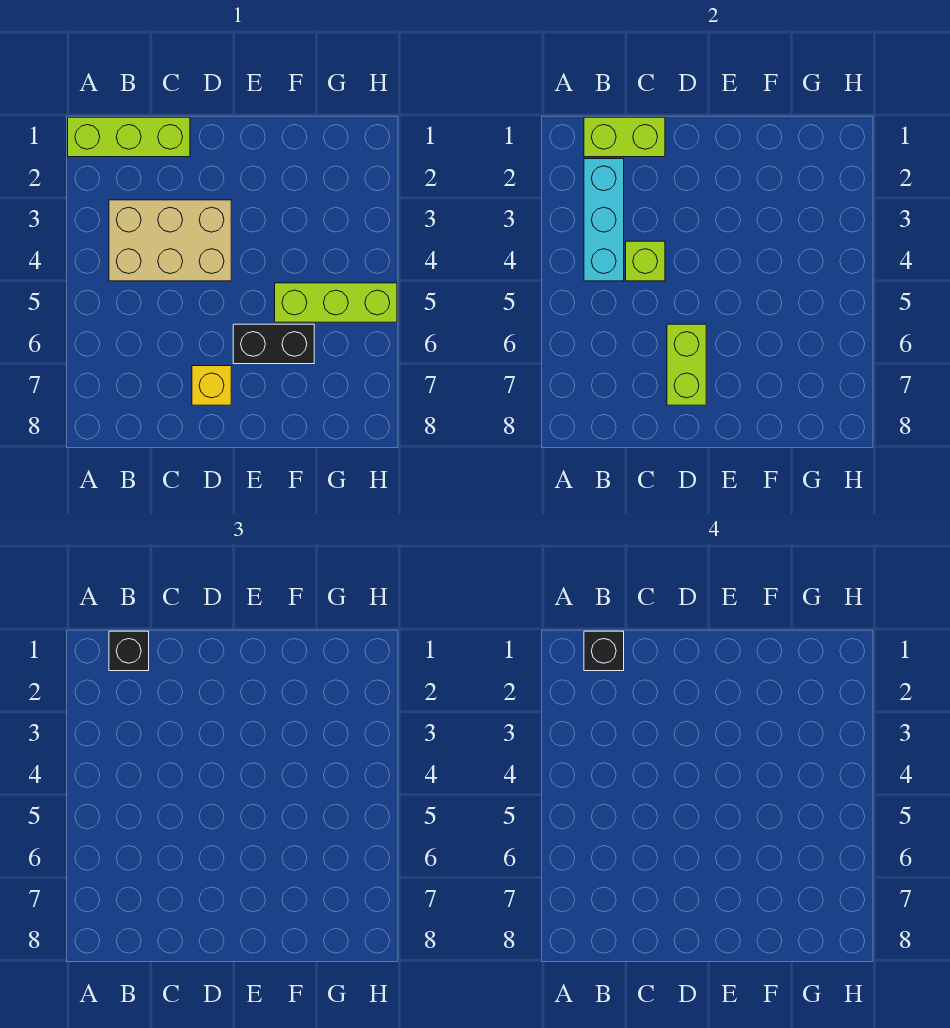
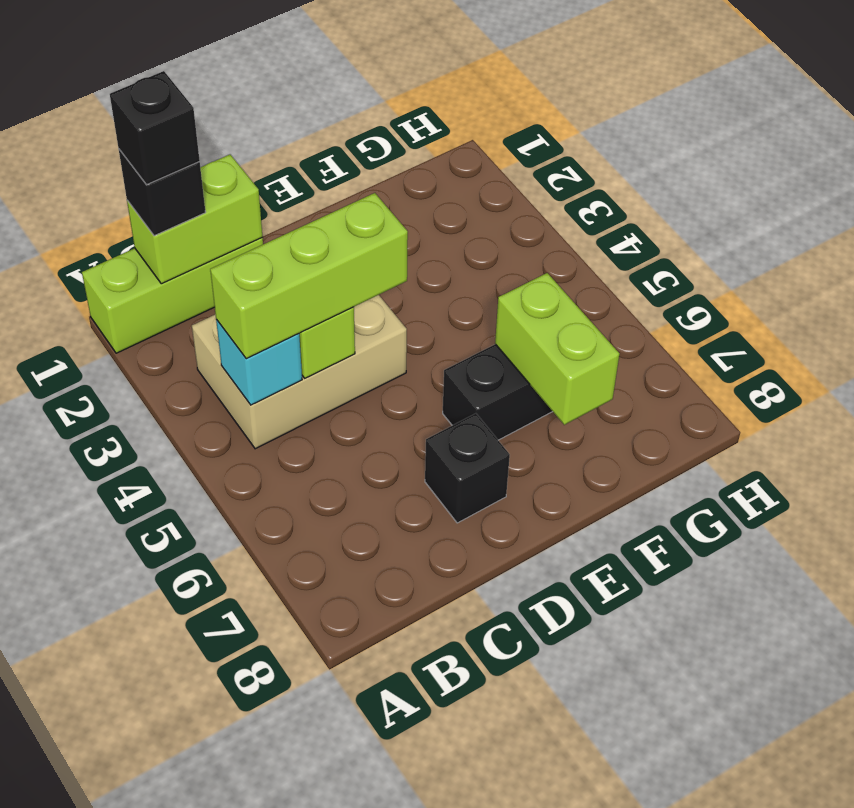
cyan 1x3 brick [584,159,624,281] -> cyan 1x1 brick [216,319,302,405]
lime 1x2 brick [667,324,706,405] -> lime 1x2 brick moved to [495,273,619,425]
yellow 1x1 brick [192,366,231,405] -> black 1x1 brick [425,413,510,523]
lime 1x3 brick [275,283,397,322] -> lime 1x3 brick moved to [210,193,408,359]

